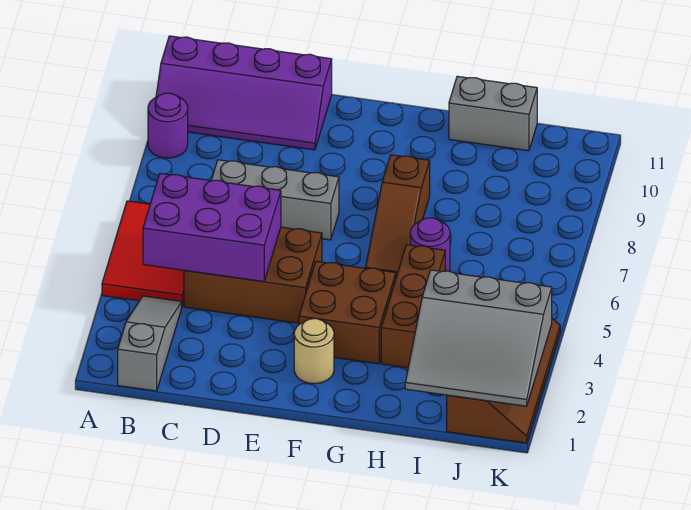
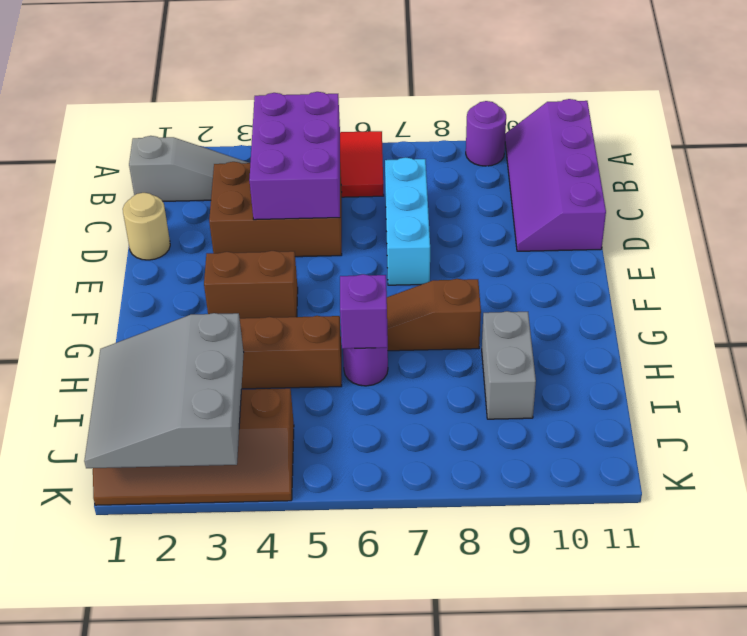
brown 2x3 brick [184,227,322,323] -> brown 2x3 brick turned to [209,162,342,257]
grey 1x3 brick [211,160,339,240] -> cyan 1x3 brick [385,157,430,285]
tan 1x1 round brick [294,319,334,384] -> tan 1x1 round brick moved to [123,193,170,260]
brown 2x2 brick [299,261,396,364] -> brown 1x2 brick [204,251,298,318]
none -> purple 1x1 brick [340,274,388,349]
grey 1x2 brick [449,76,537,151] -> grey 1x2 brick moved to [482,311,536,419]

